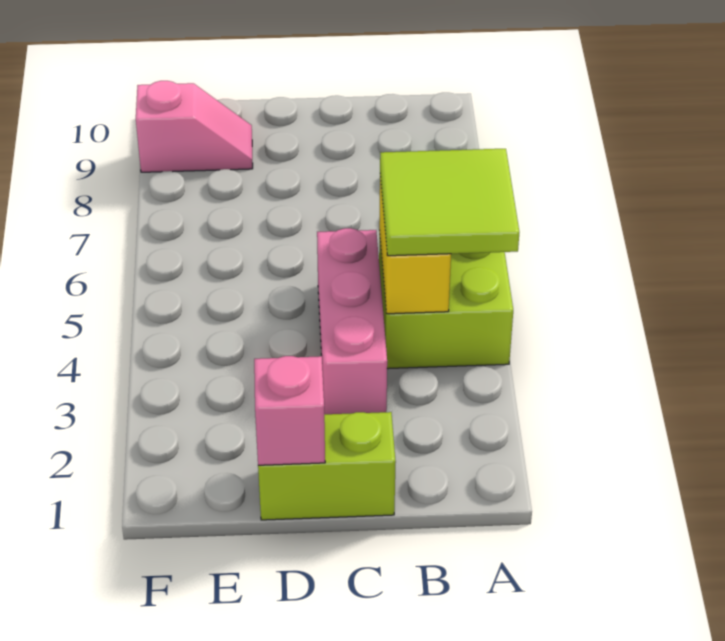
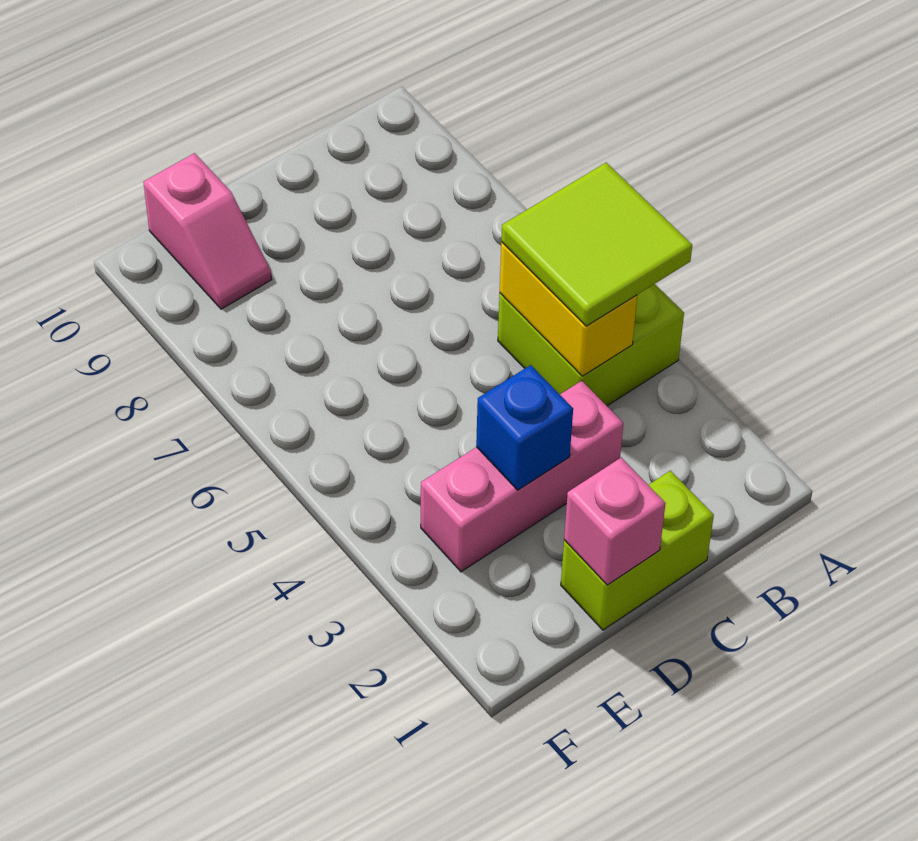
pink 1x3 brick [317,228,387,414] -> pink 1x3 brick turned to [421,381,623,572]
none -> blue 1x1 brick [476,365,573,490]
pink 1x2 slope [136,81,253,172] -> pink 1x2 slope turned to [143,153,272,309]

